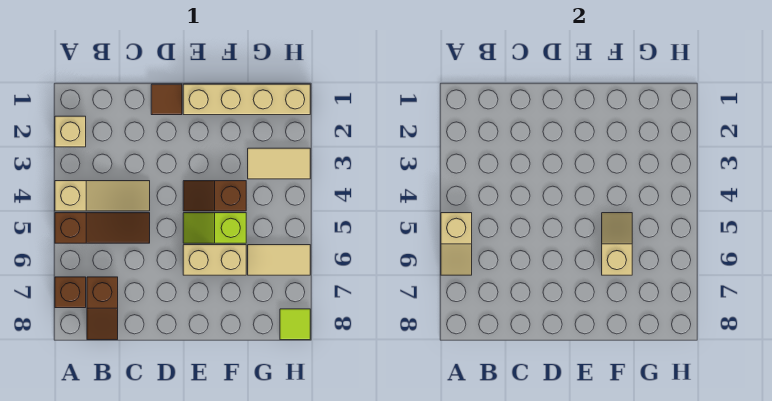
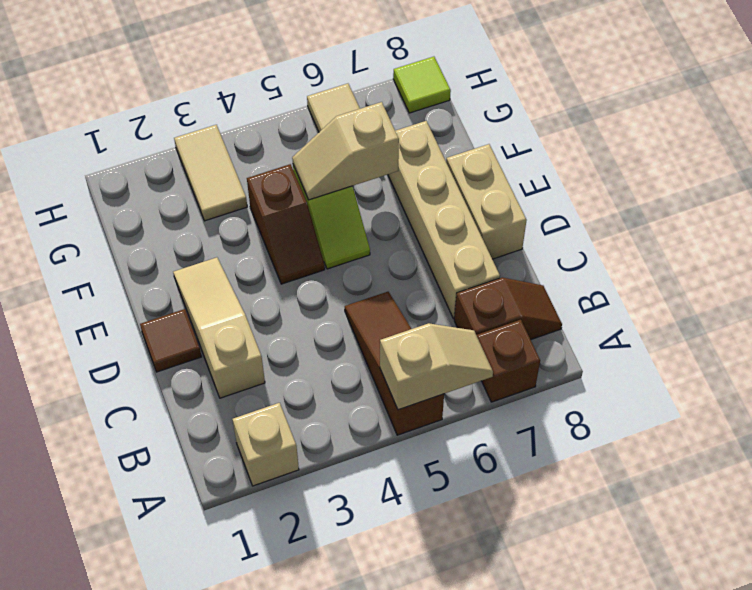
tan 1x3 slope [55,181,150,211] -> tan 1x3 slope moved to [173,257,265,398]
tan 1x4 brick [183,84,310,115] -> tan 1x4 brick moved to [388,121,500,319]
tan 1x2 brick [183,245,246,275] -> tan 1x2 brick moved to [446,144,527,259]

